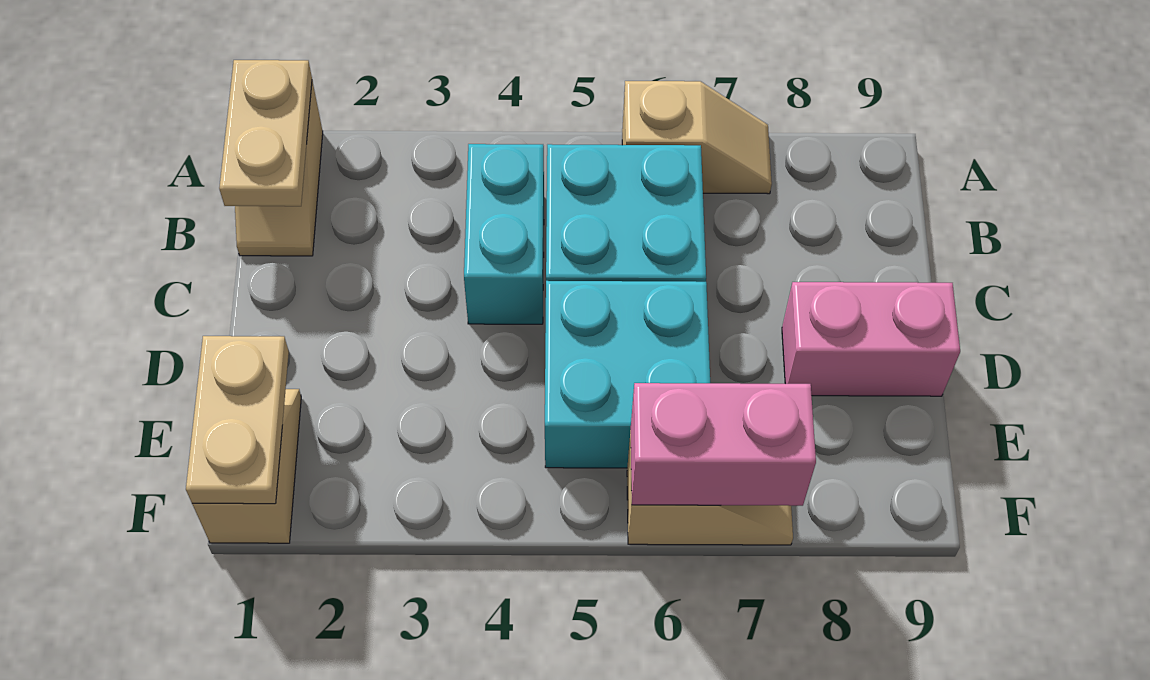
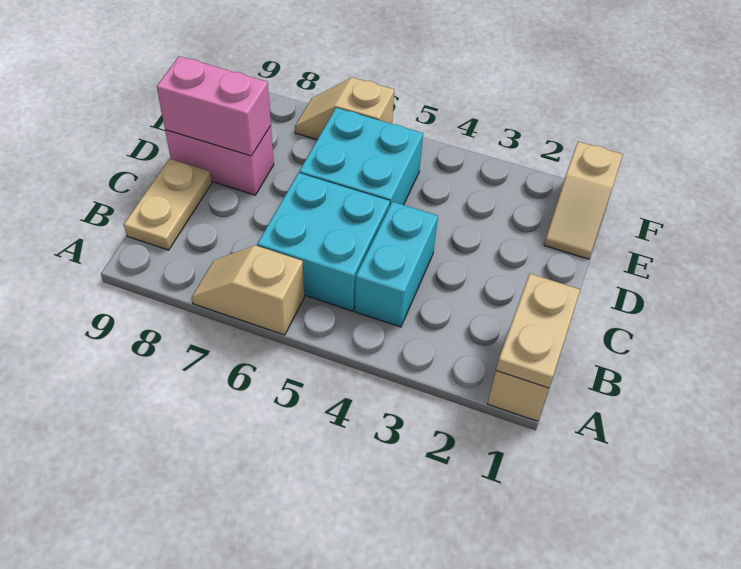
tan 1x2 plate [186,336,289,504] -> tan 1x2 plate moved to [124,159,212,250]
pink 1x2 brick [631,383,816,506] -> pink 1x2 brick moved to [157,56,271,156]

